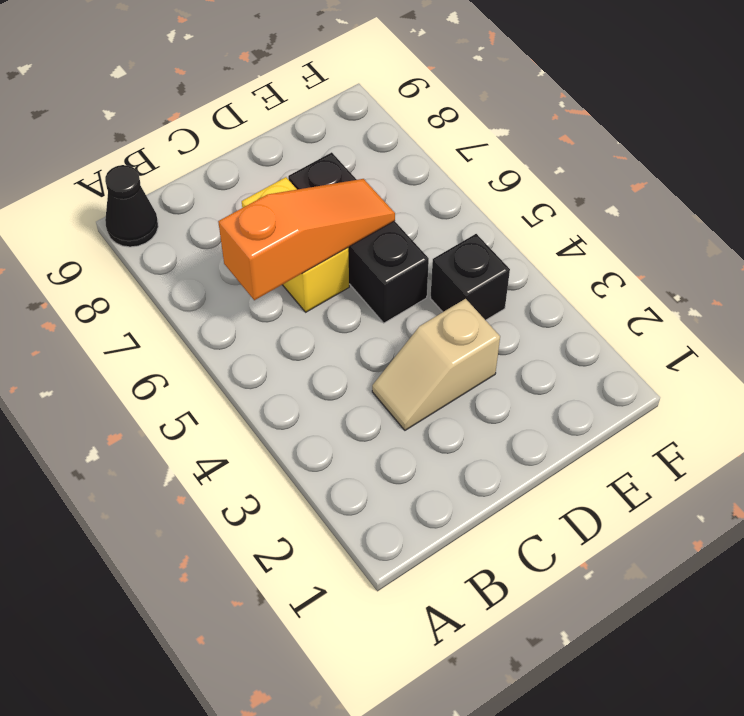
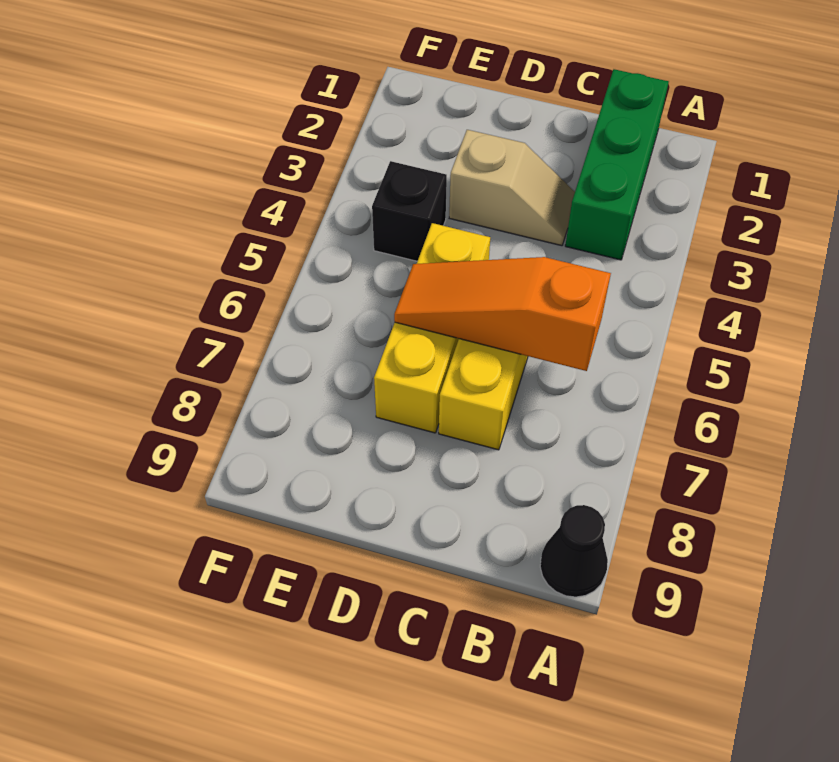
none -> green 1x3 brick [565,69,669,260]
black 1x3 brick [288,152,429,323] -> yellow 1x3 brick [374,223,490,433]

